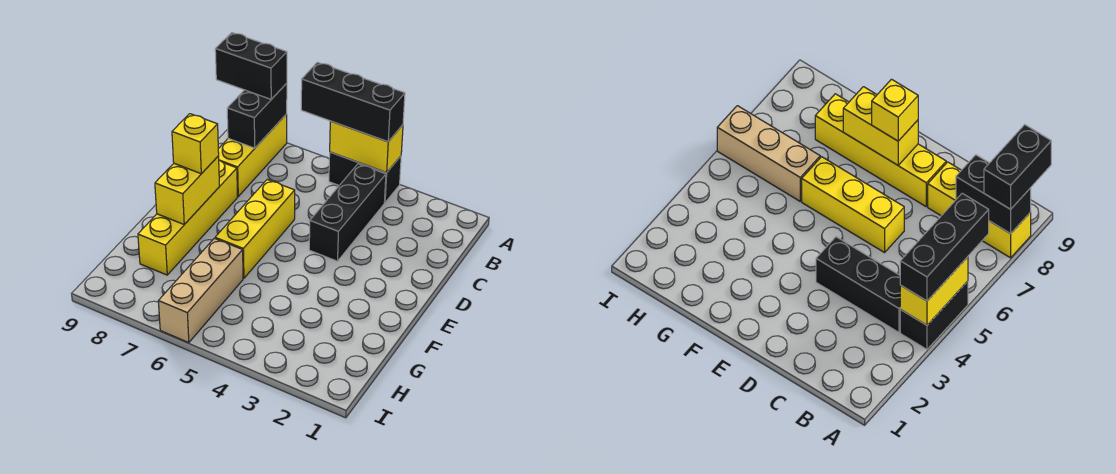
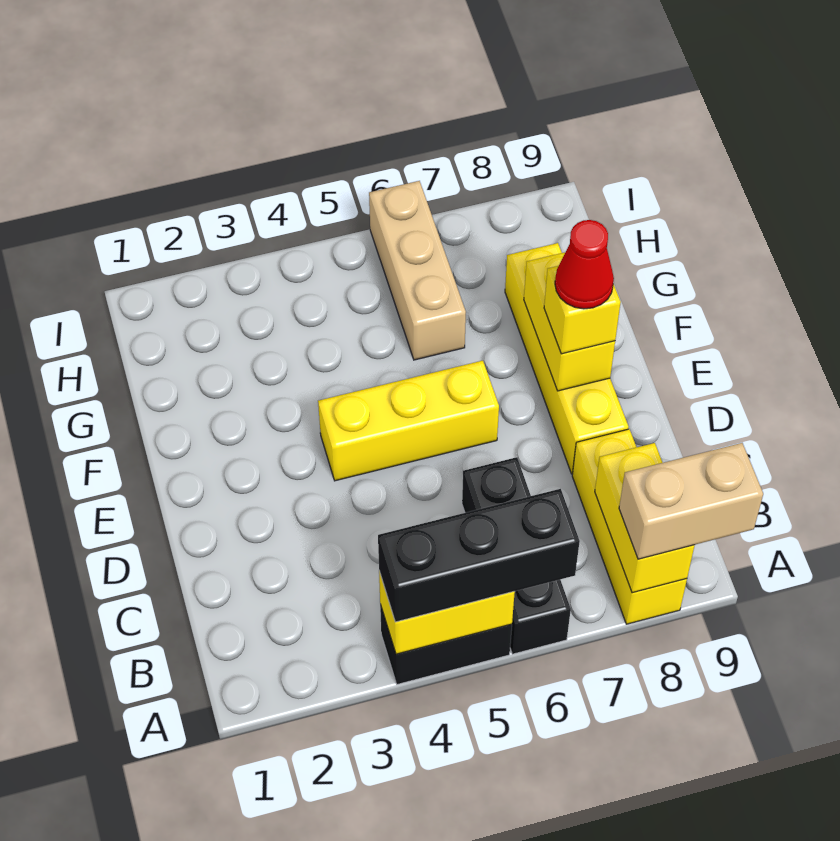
black 1x2 brick [227,83,287,148] -> yellow 1x2 brick [595,443,695,593]
black 1x2 brick [215,33,287,99] -> tan 1x2 brick [619,443,763,559]
black 1x3 brick [309,164,386,261] -> black 1x3 brick moved to [462,457,571,654]
yellow 1x3 brick [215,180,295,278] -> yellow 1x3 brick turned to [318,361,499,481]
none -> red 1x1 cone [555,220,614,309]

